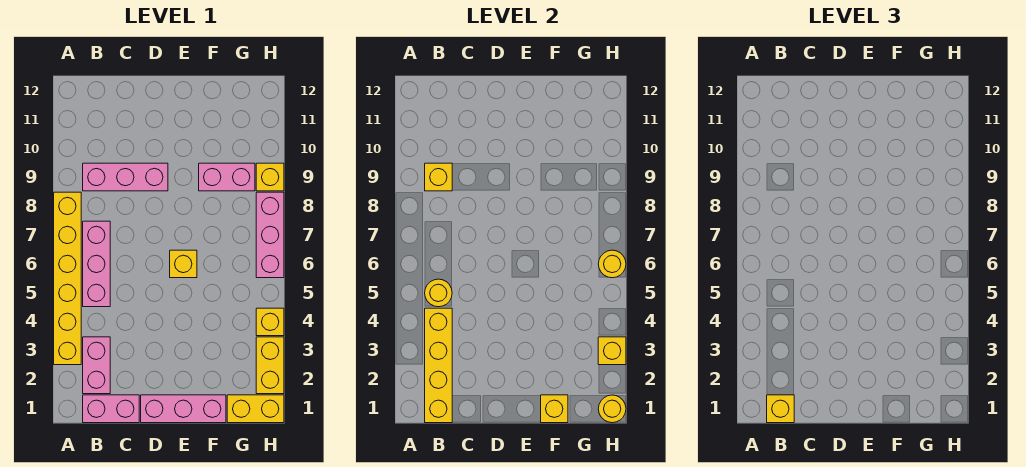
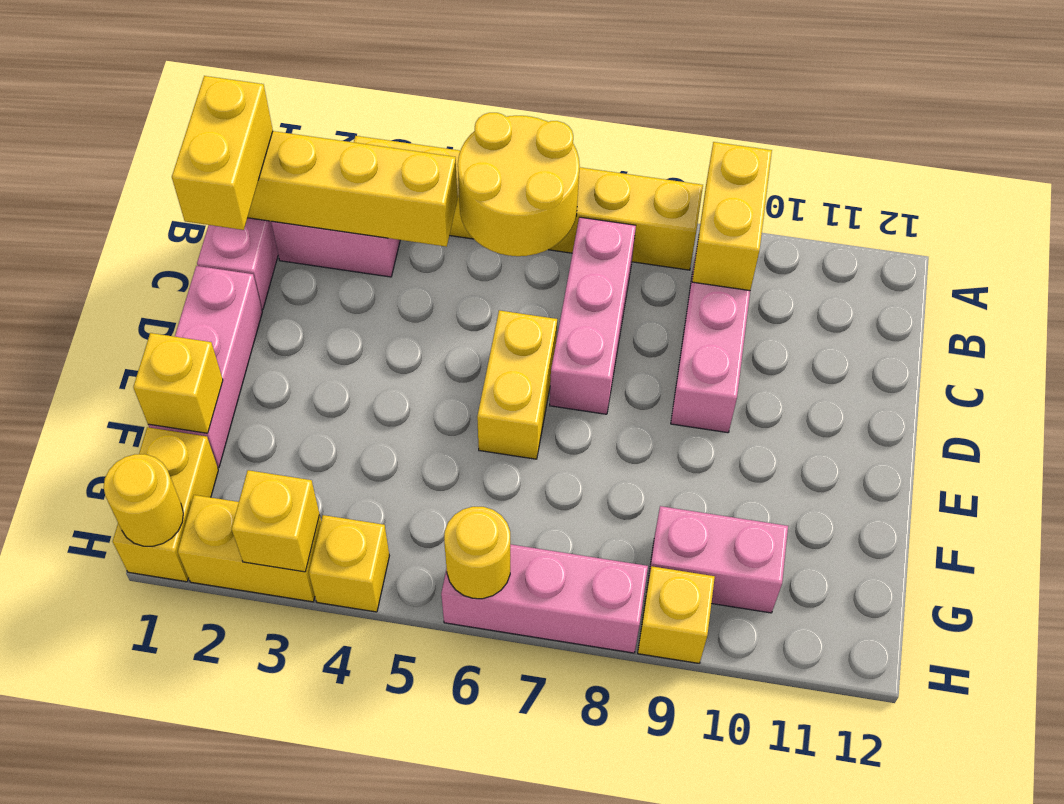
yellow 1x1 brick [767,395,794,423] -> yellow 1x2 brick [172,76,273,230]
pink 1x3 brick [83,221,110,307] -> pink 1x3 brick turned to [550,217,636,414]
yellow 1x1 round brick [425,279,452,307] -> yellow 2x2 round brick [458,113,580,256]
yellow 1x1 brick [425,163,452,191] -> yellow 1x2 brick [692,142,772,291]
yellow 1x1 brick [170,250,197,278] -> yellow 1x2 brick [477,310,557,459]
pink 1x2 brick [199,163,255,191] -> pink 1x2 brick turned to [647,506,788,613]

